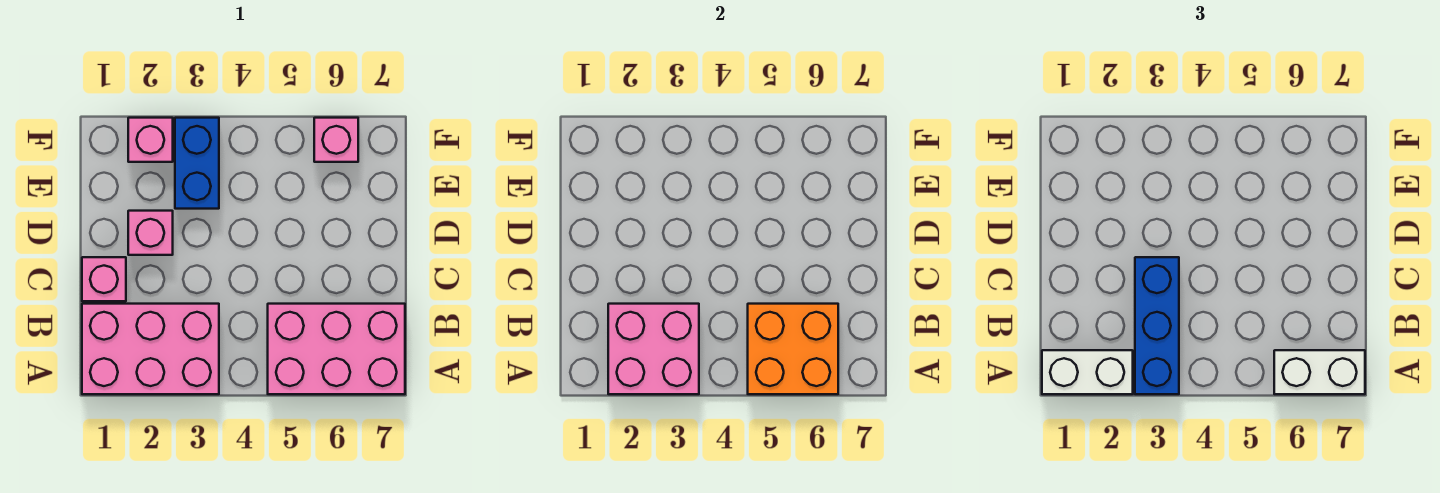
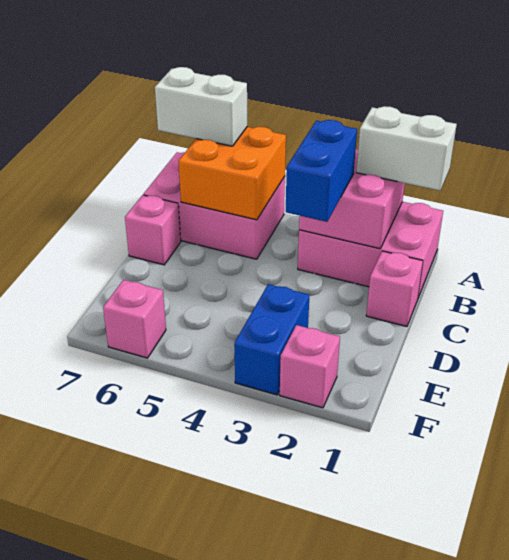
blue 1x3 brick [1135,257,1179,394] -> blue 1x2 brick [286,120,357,222]
pink 1x1 brick [128,211,173,255] -> pink 1x1 brick moved to [125,195,181,265]

